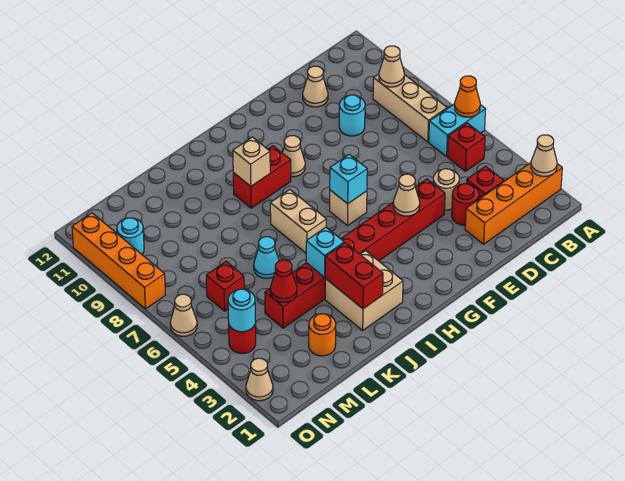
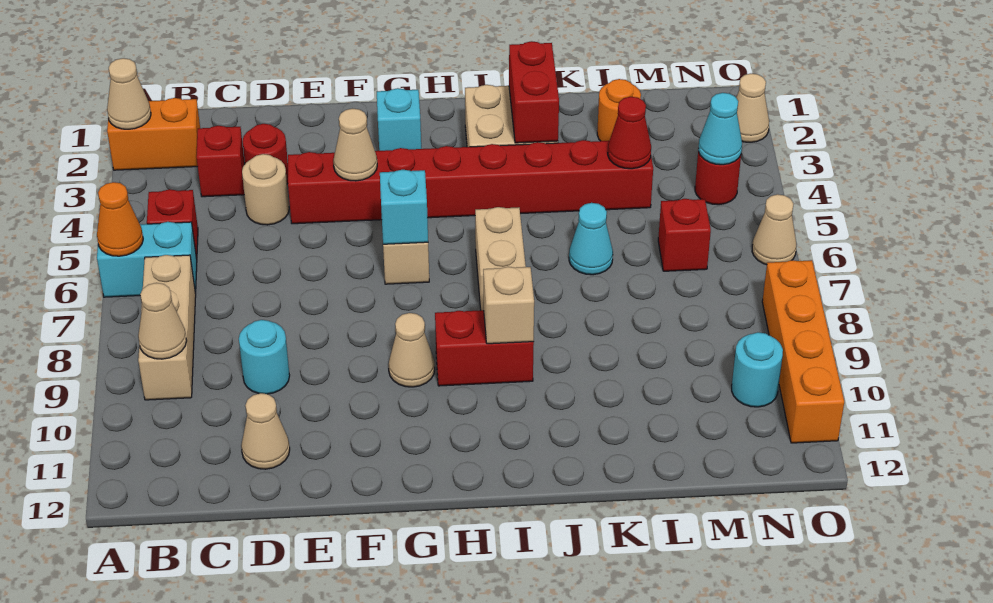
orange 1x4 brick [465,163,562,244] -> orange 1x2 brick [107,98,200,170]
cyan 1x1 brick [306,227,344,277] -> cyan 1x1 brick moved to [377,88,421,151]
cyan 1x1 round brick [228,289,255,332] -> cyan 1x1 cone [698,93,742,165]

